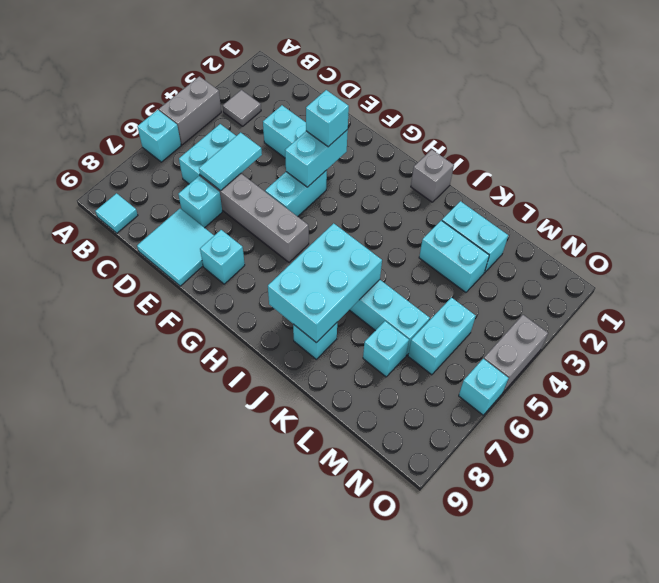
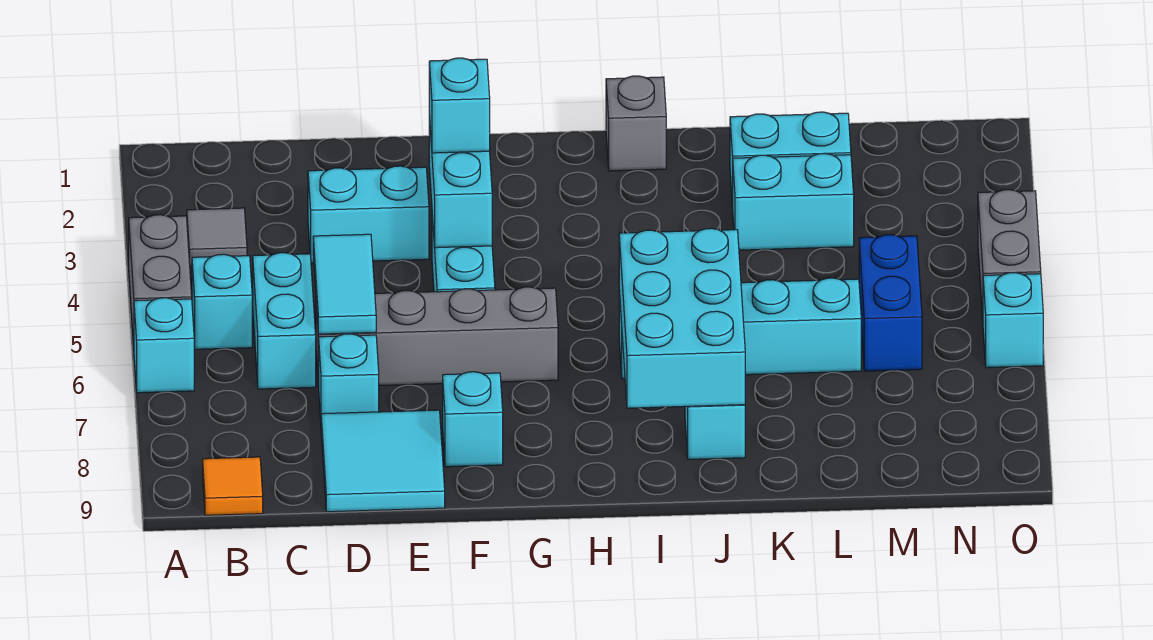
cyan 1x1 tile [95,193,138,233] -> orange 1x1 tile [203,457,263,515]
cyan 1x1 brick [363,321,409,377] -> cyan 1x1 brick moved to [192,254,252,349]
cyan 1x2 brick [408,298,476,375] -> blue 1x2 brick [859,235,922,371]

